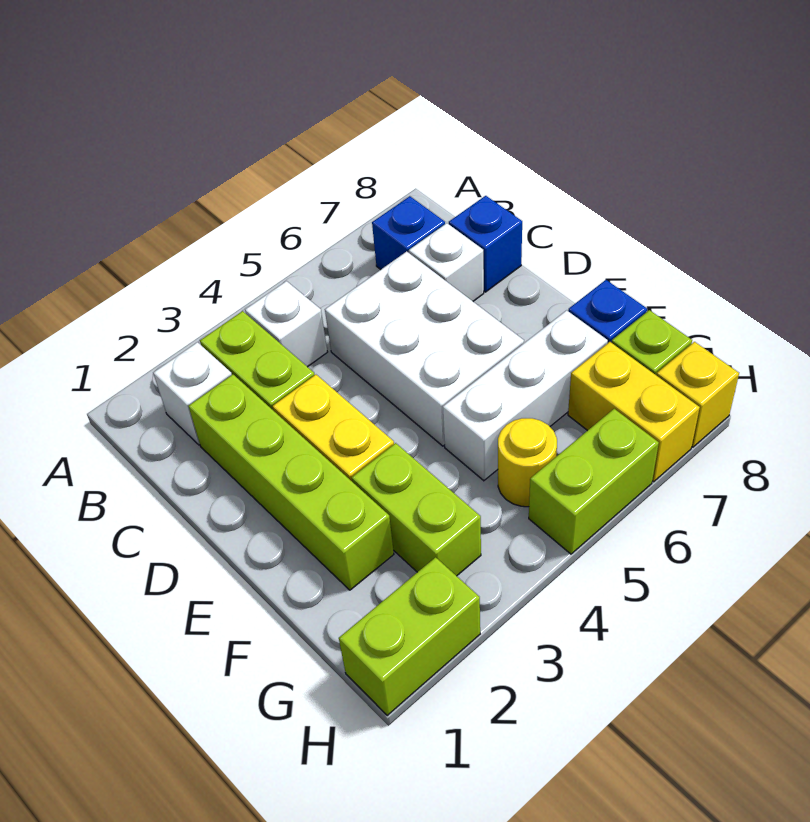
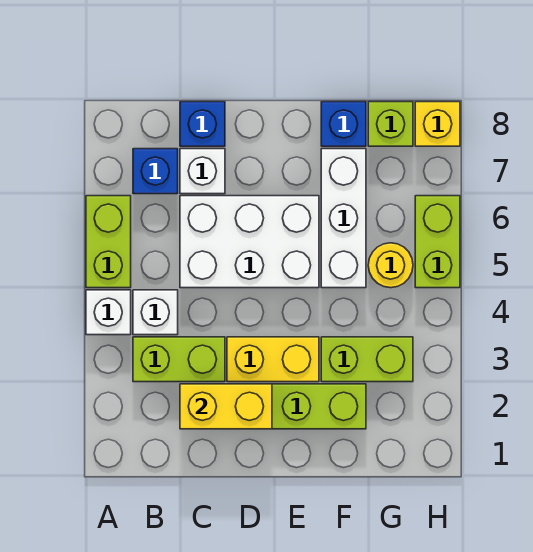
white 1x1 brick [153,342,232,445] -> white 1x1 brick moved to [86,290,131,335]
yellow 1x2 brick [568,342,700,482] -> yellow 1x2 brick moved to [180,384,272,429]
lime 1x2 brick [339,557,480,715] -> lime 1x2 brick moved to [86,196,131,288]

